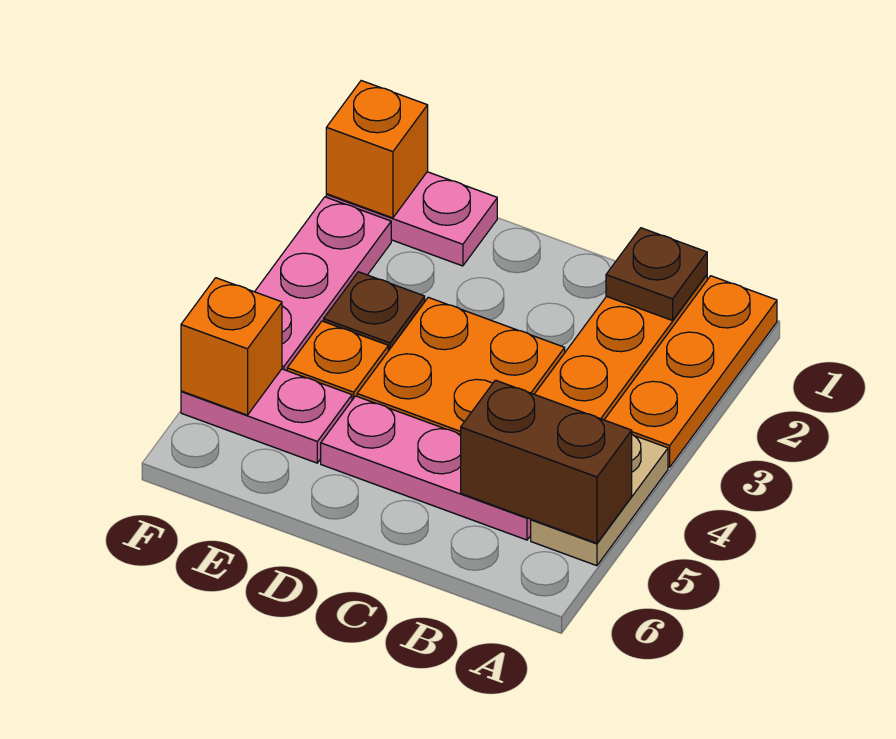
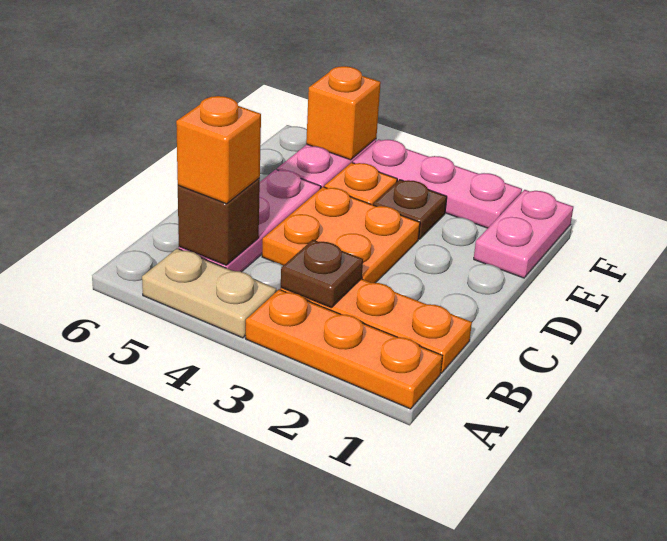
brown 1x2 brick [461,380,632,543] -> brown 1x1 brick [178,178,260,265]
brown 1x1 plate [606,228,707,321] -> brown 1x1 plate moved to [281,240,363,308]
orange 1x1 brick [326,81,428,218] -> orange 1x1 brick moved to [176,96,261,204]

